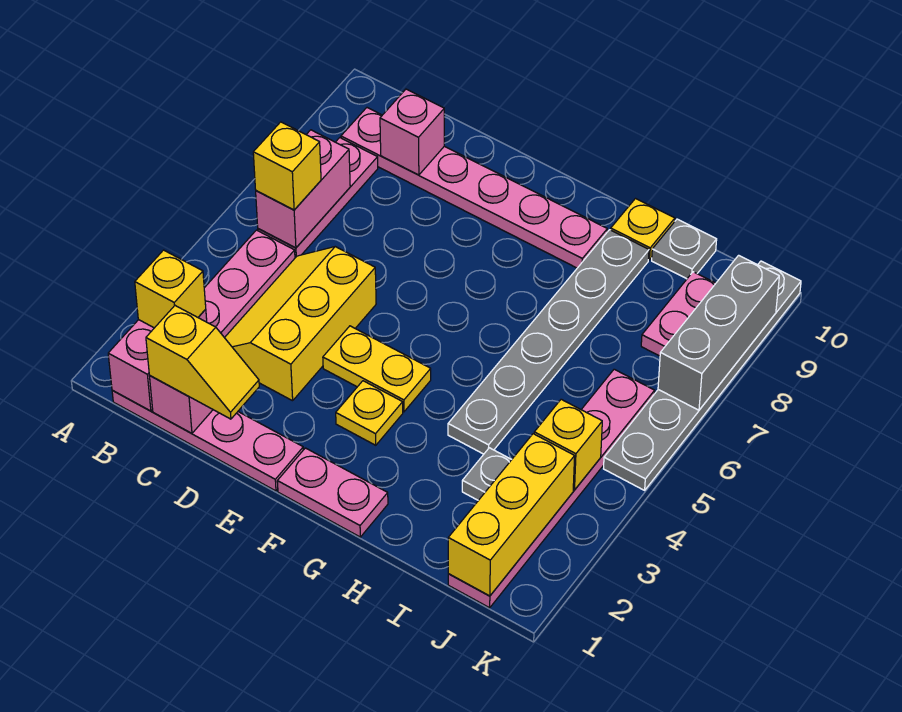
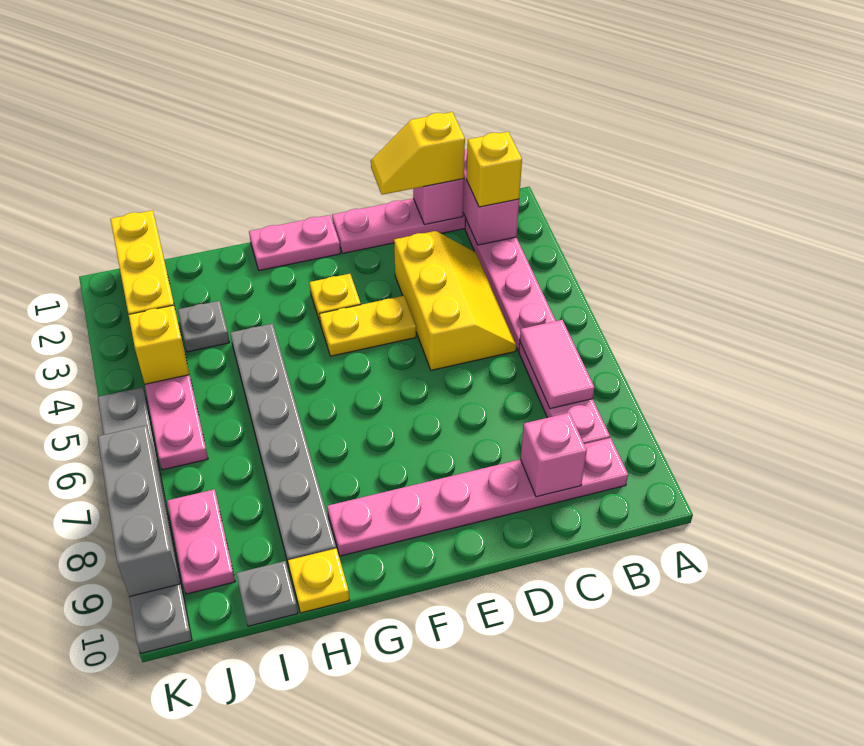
pink 1x2 brick [256,130,350,248] -> pink 1x2 tile [520,320,594,409]
yellow 1x1 brick [253,122,321,210] -> none

